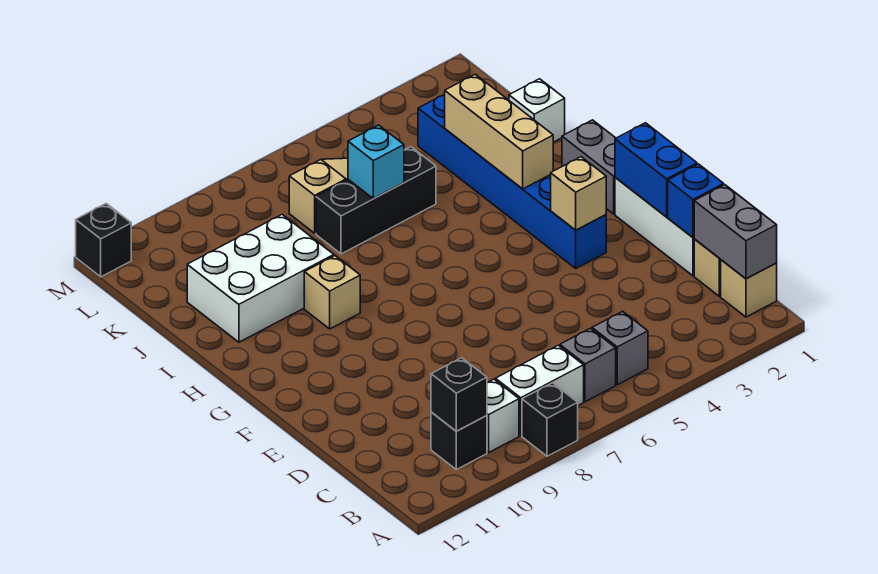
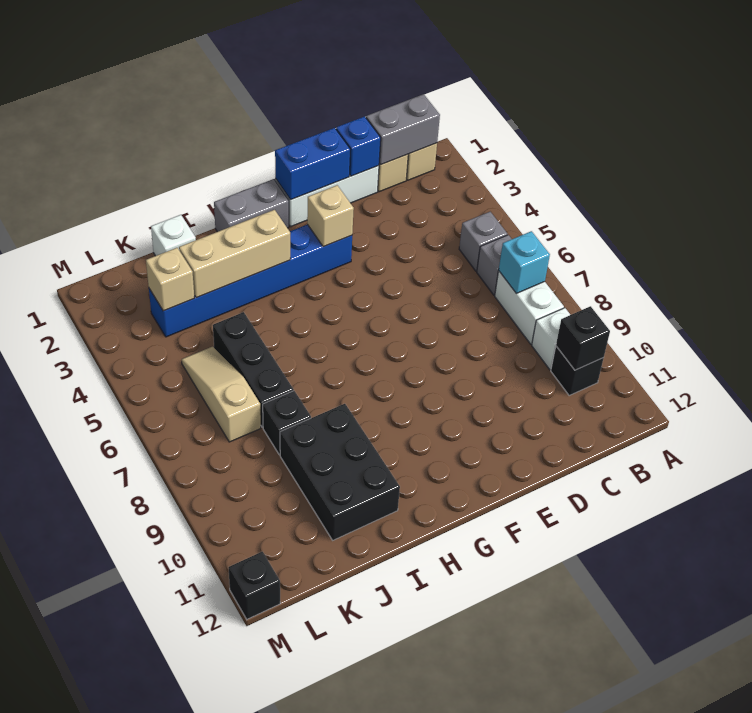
black 1x1 brick [522,383,578,456] -> black 1x1 brick moved to [263,391,311,455]
tan 1x1 brick [304,256,360,329] -> tan 1x1 brick moved to [146,248,194,311]
white 2x3 brick [187,215,334,342] -> black 2x3 brick [280,404,400,540]
cyan 1x1 brick [348,125,404,198] -> cyan 1x1 brick moved to [499,231,550,293]

